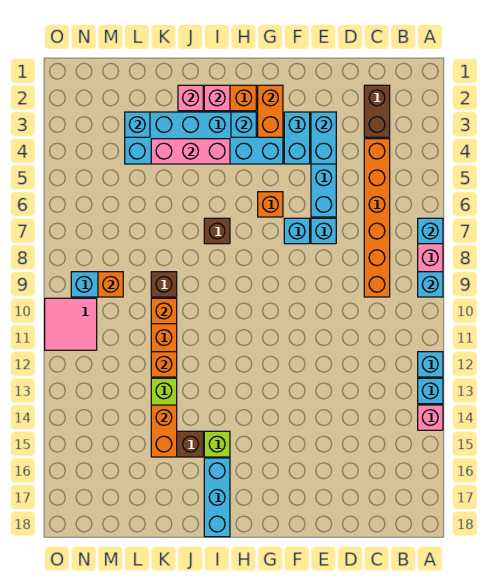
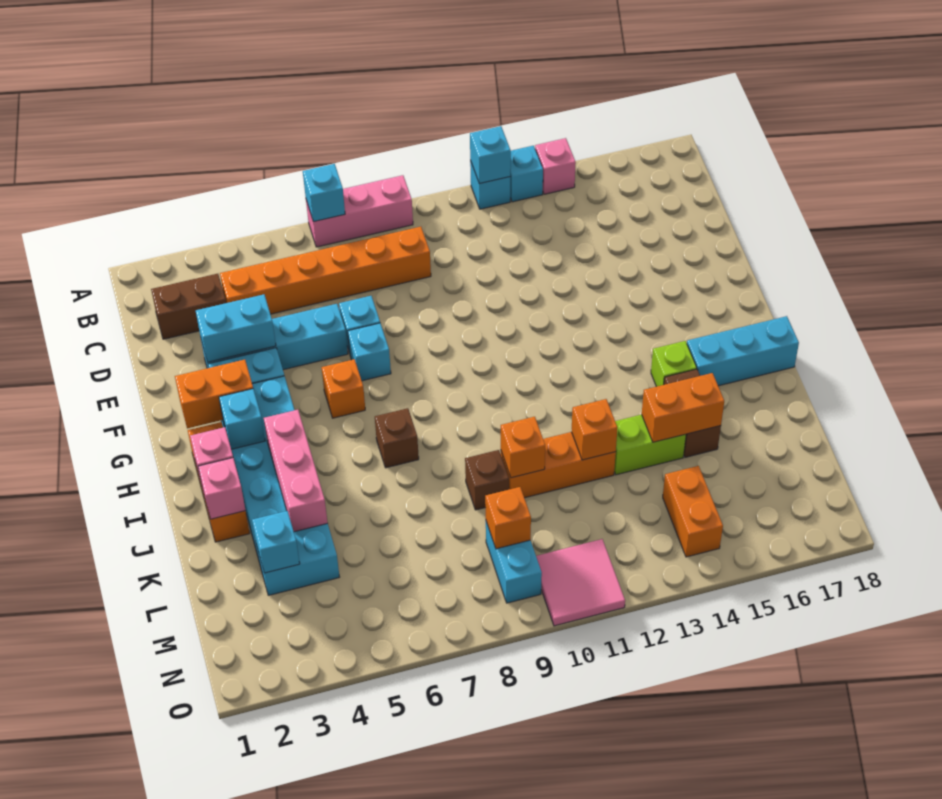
cyan 1x1 brick [418,272,443,297] -> cyan 1x1 brick moved to [470,126,511,184]
none -> orange 1x2 brick [663,466,723,557]

